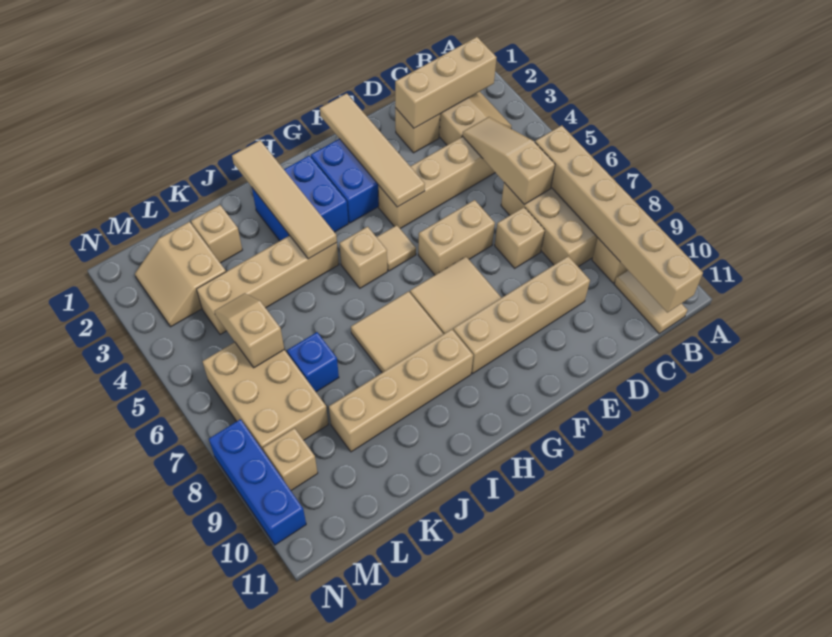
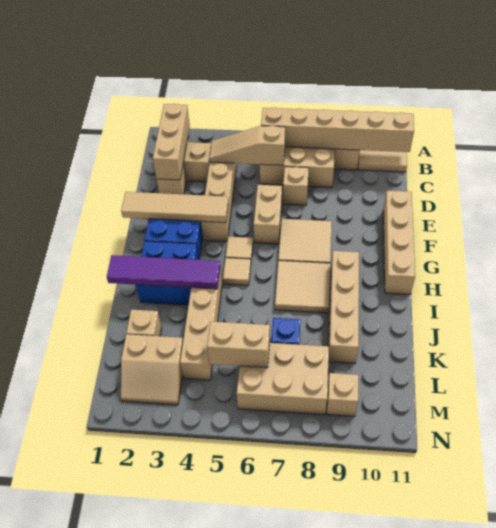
tan 1x4 brick [453,256,590,374] -> tan 1x4 brick moved to [383,191,415,294]
tan 1x1 brick [339,227,387,288] -> tan 1x1 tile [223,258,251,286]
tan 1x4 tile [232,140,337,259] -> purple 1x4 tile [107,255,220,289]
tan 1x2 slope [214,293,284,368] -> tan 1x2 brick [207,321,270,368]
blue 1x3 brick [209,419,306,545] -> none

